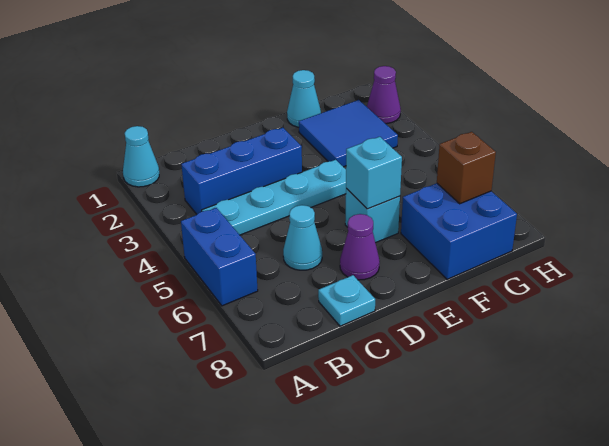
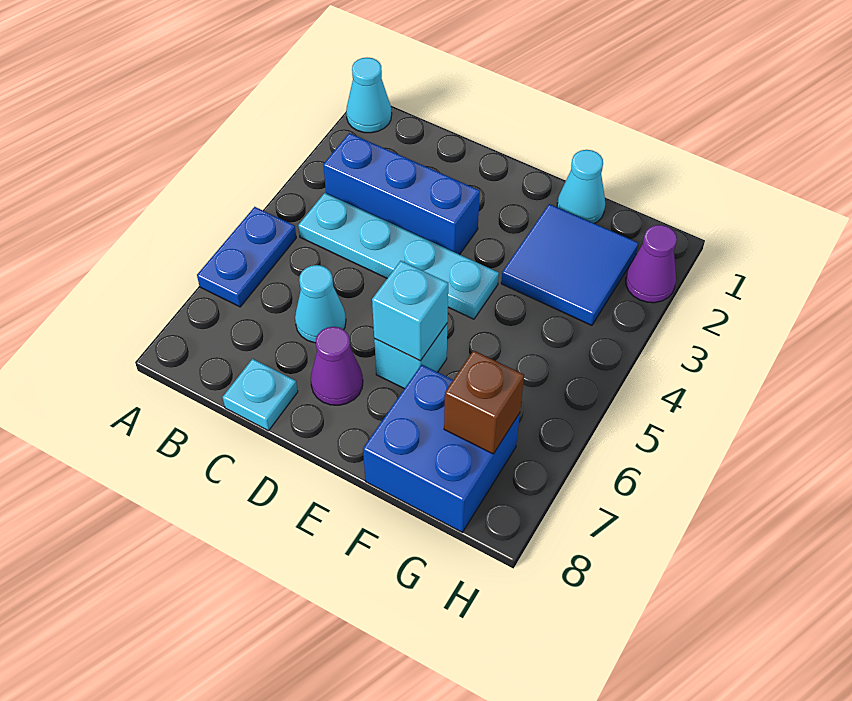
blue 1x2 brick [181,208,258,306] -> blue 1x2 plate [197,207,296,307]

